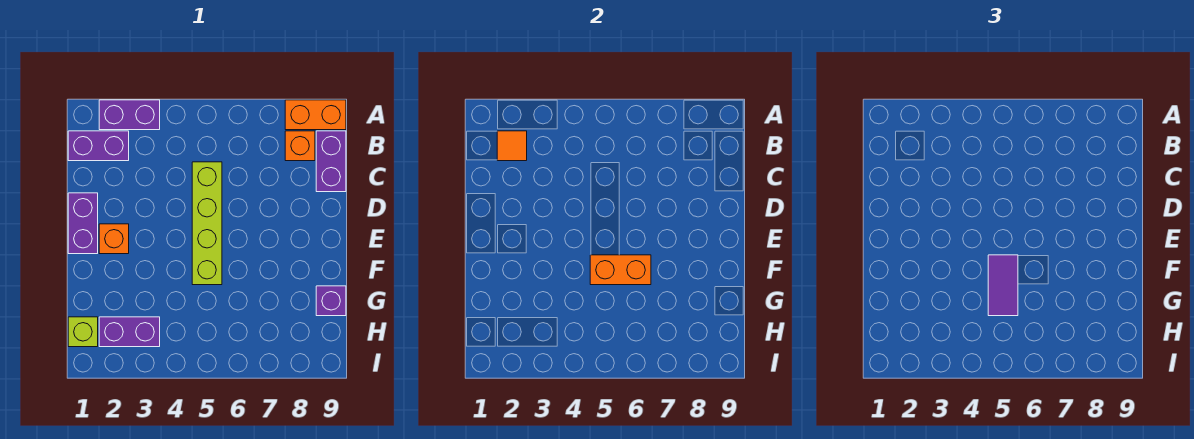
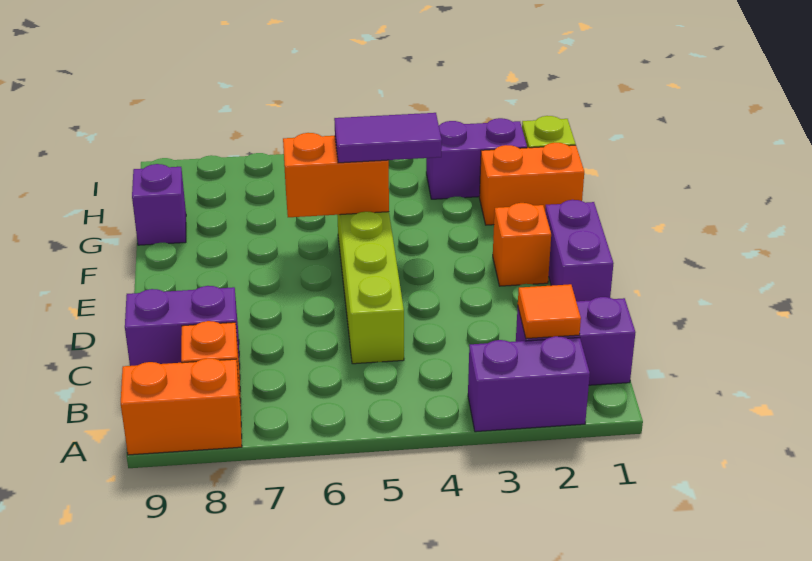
purple 1x2 brick [316,131,346,192] -> purple 1x2 brick turned to [125,286,240,368]
purple 1x2 tile [988,255,1018,316] -> purple 1x2 tile turned to [334,113,442,163]
none -> orange 1x2 brick [479,143,584,225]

